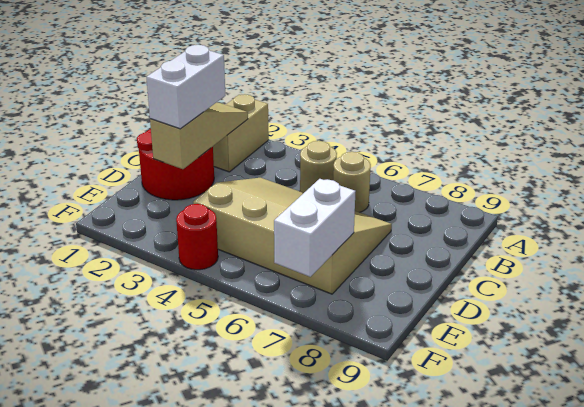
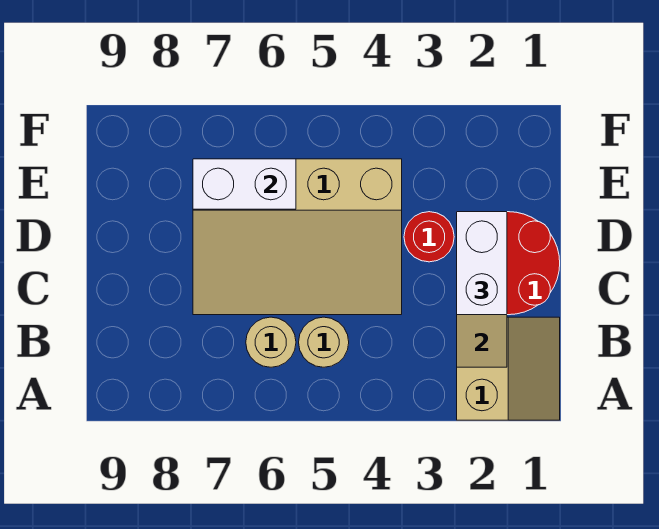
white 1x2 brick [274,179,356,277] -> white 1x2 brick turned to [193,159,296,209]
red 1x1 round brick [176,204,218,270] -> red 1x1 round brick moved to [404,212,454,262]

